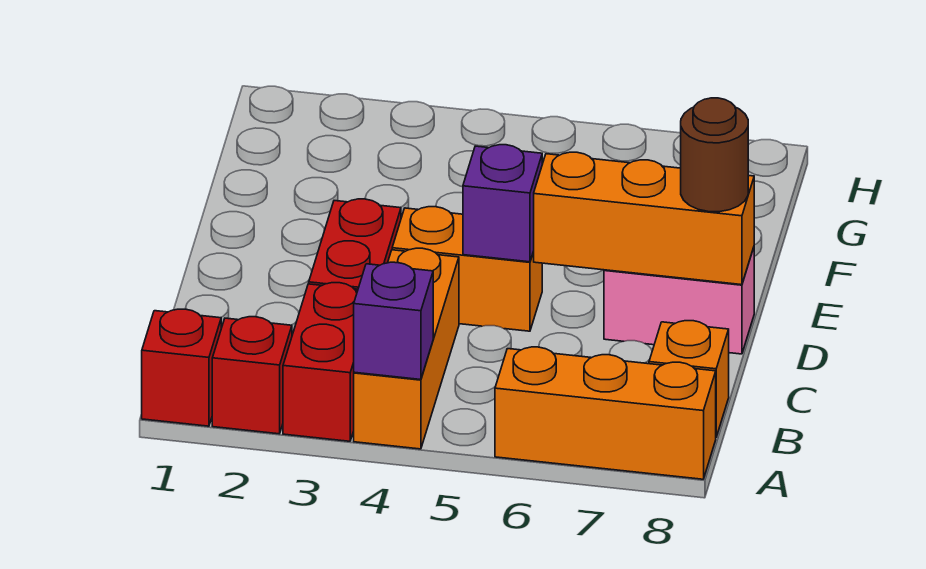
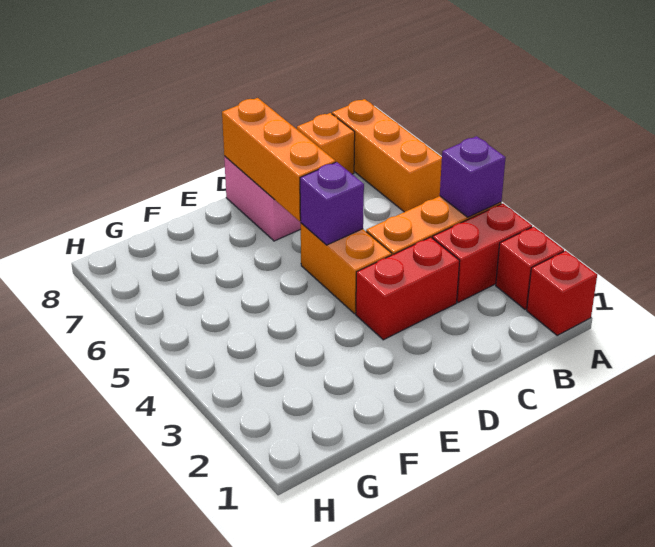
brown 1x1 round brick [681,98,748,212] -> none

